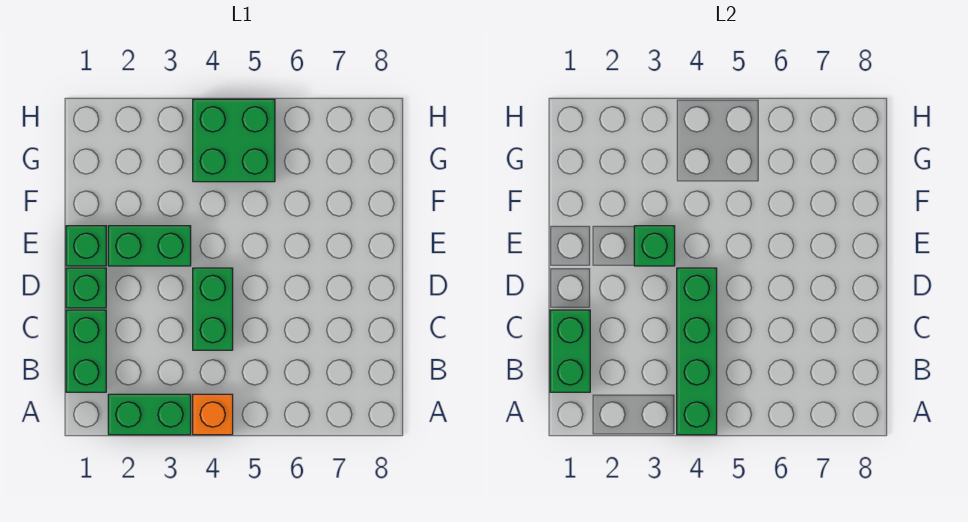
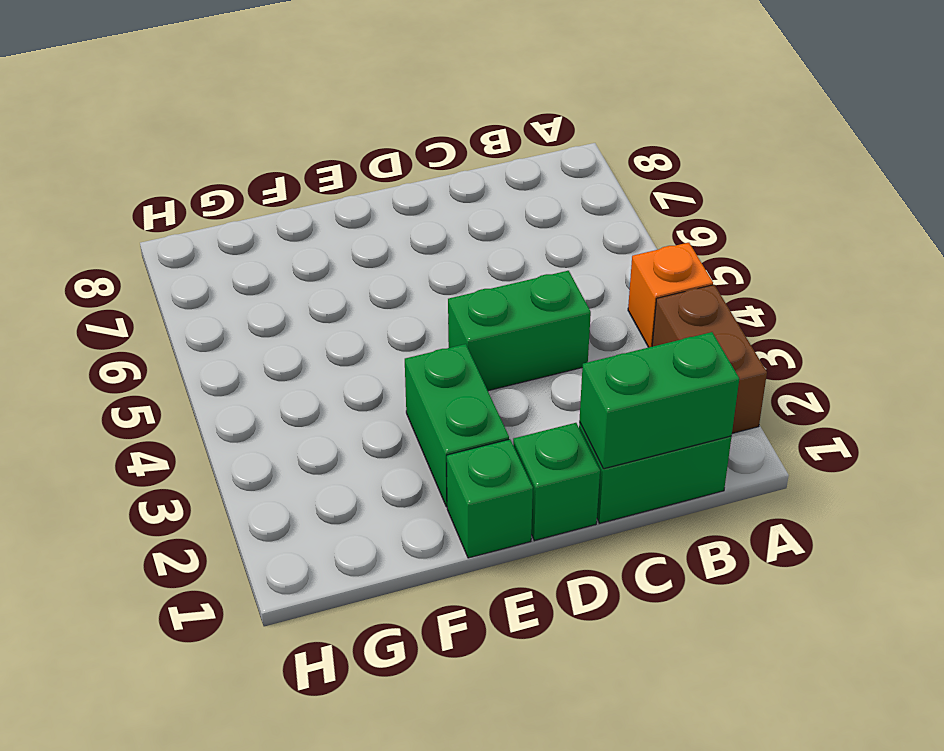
green 1x2 brick [108,394,191,435] -> brown 1x2 brick [652,285,767,433]
green 1x4 brick [677,268,717,435] -> none
green 1x1 brick [634,226,675,266] -> none
green 2x2 brick [193,99,275,182] -> none

